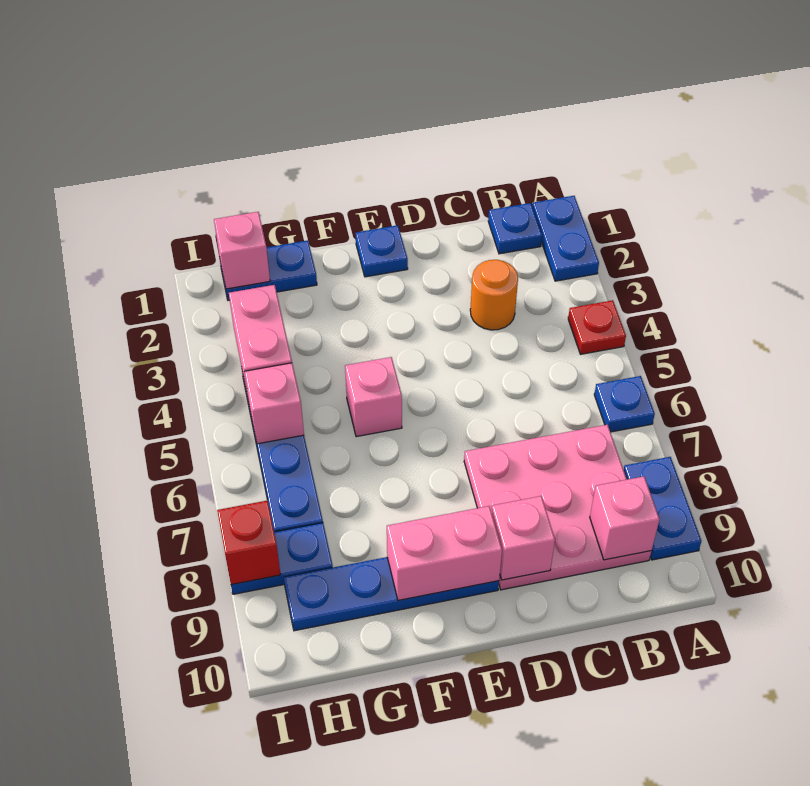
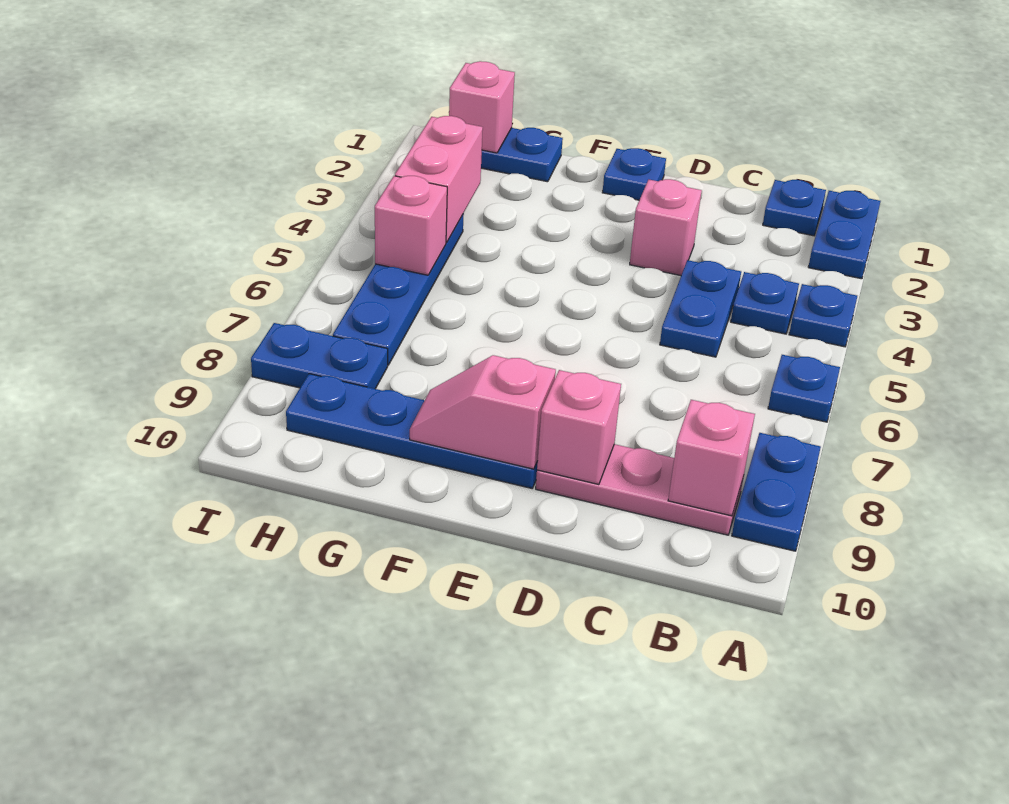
red 1x1 plate [568,300,626,354] -> blue 1x1 plate [789,284,857,347]
none -> blue 1x1 plate [731,272,799,334]
pink 3x3 plate [464,425,651,590] -> pink 1x3 plate [536,444,743,535]
orange 1x1 round brick [470,260,518,330] -> none
none -> blue 1x2 plate [660,260,741,357]
pink 1x2 brick [387,506,502,600] -> pink 1x2 slope [410,355,556,469]
pink 1x1 brick [345,357,402,437] -> pink 1x1 brick moved to [630,179,702,276]
red 1x1 brick [217,500,281,585] -> none

